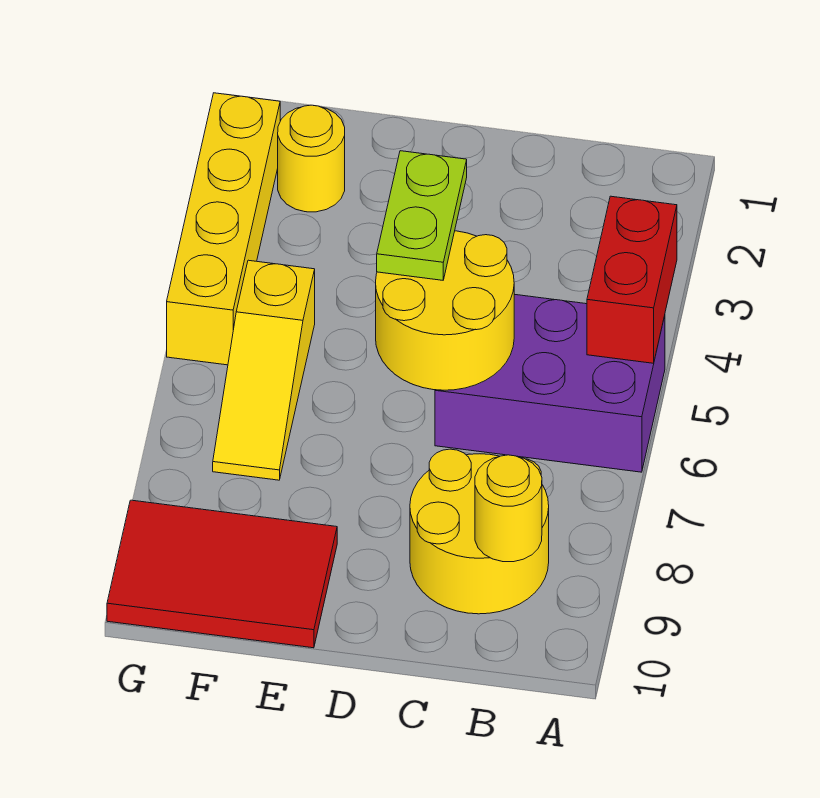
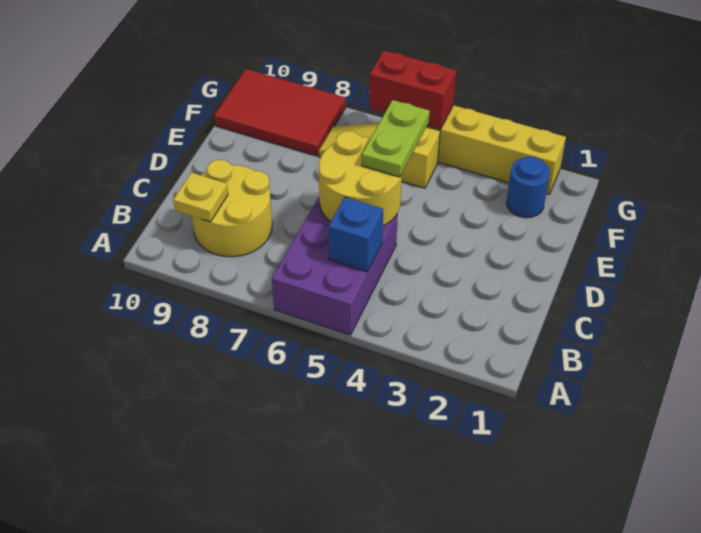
red 1x2 brick [587,196,677,363] -> red 1x2 brick moved to [369,51,456,129]
none -> blue 1x1 brick [328,197,383,272]
yellow 1x1 round brick [475,455,542,562] -> yellow 1x1 plate [173,173,228,222]
lime 1x2 plate [377,151,467,280] -> lime 1x2 plate turned to [362,100,430,177]
red 2x3 tile [107,500,337,648] -> red 2x3 tile turned to [214,69,346,156]
yellow 1x1 round brick [278,105,345,212] -> blue 1x1 round brick [506,156,550,218]

